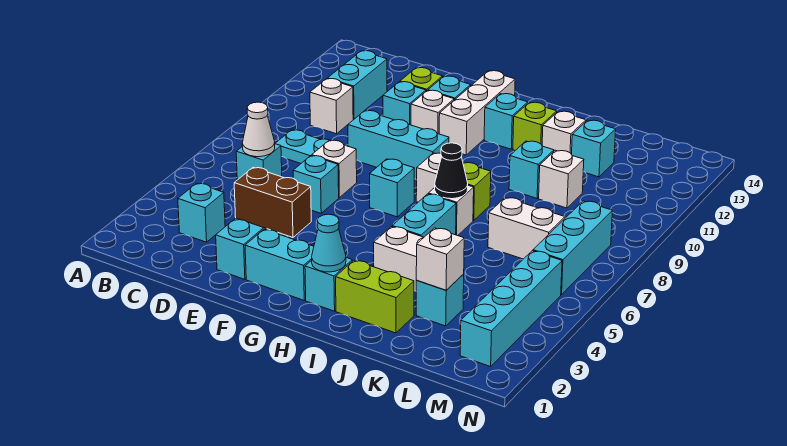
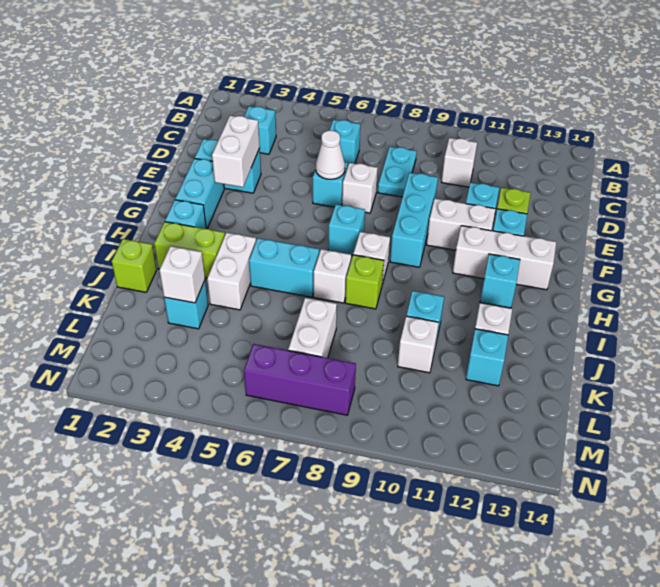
white 1x1 cone [242,102,275,157] -> white 1x1 cone moved to [316,131,345,179]
cyan 1x2 brick [327,51,387,119] -> none
brown 1x2 brick [234,167,311,238] -> white 1x2 brick [212,116,260,187]
white 1x1 brick [411,90,454,134] -> white 1x2 brick [427,199,496,250]
cyan 1x1 cone [312,214,346,272] -> none
lime 1x2 brick [336,260,414,333] -> lime 1x2 brick turned to [154,222,225,278]
black 1x1 cone [435,143,468,199] -> none
lime 1x1 brick [513,102,557,150] -> lime 1x1 brick moved to [112,239,157,292]
cyan 1x4 brick [460,251,562,367] -> none
cyan 1x3 brick [533,201,612,295] -> purple 1x3 brick [244,344,356,415]

